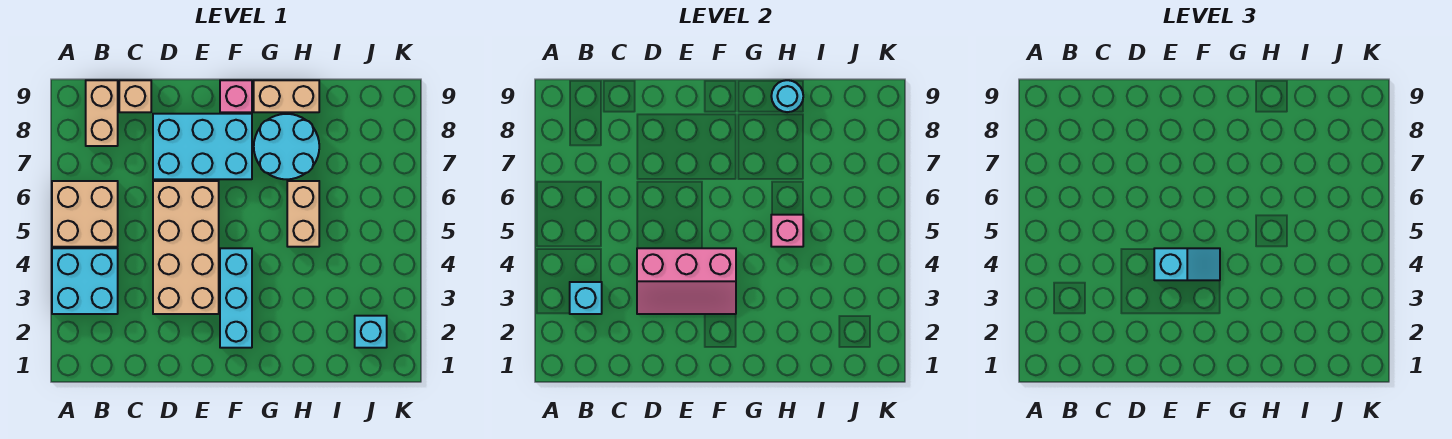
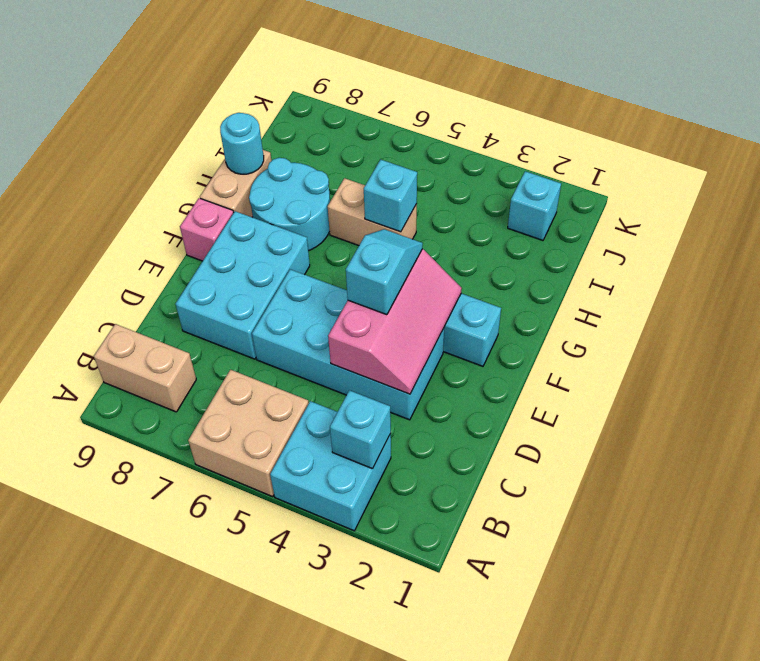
tan 1x1 brick [119,80,151,112] -> none
tan 2x4 brick [153,181,219,314] -> cyan 2x4 brick [252,269,444,420]
pink 1x1 brick [771,215,803,247] -> cyan 1x1 brick [364,160,417,232]

